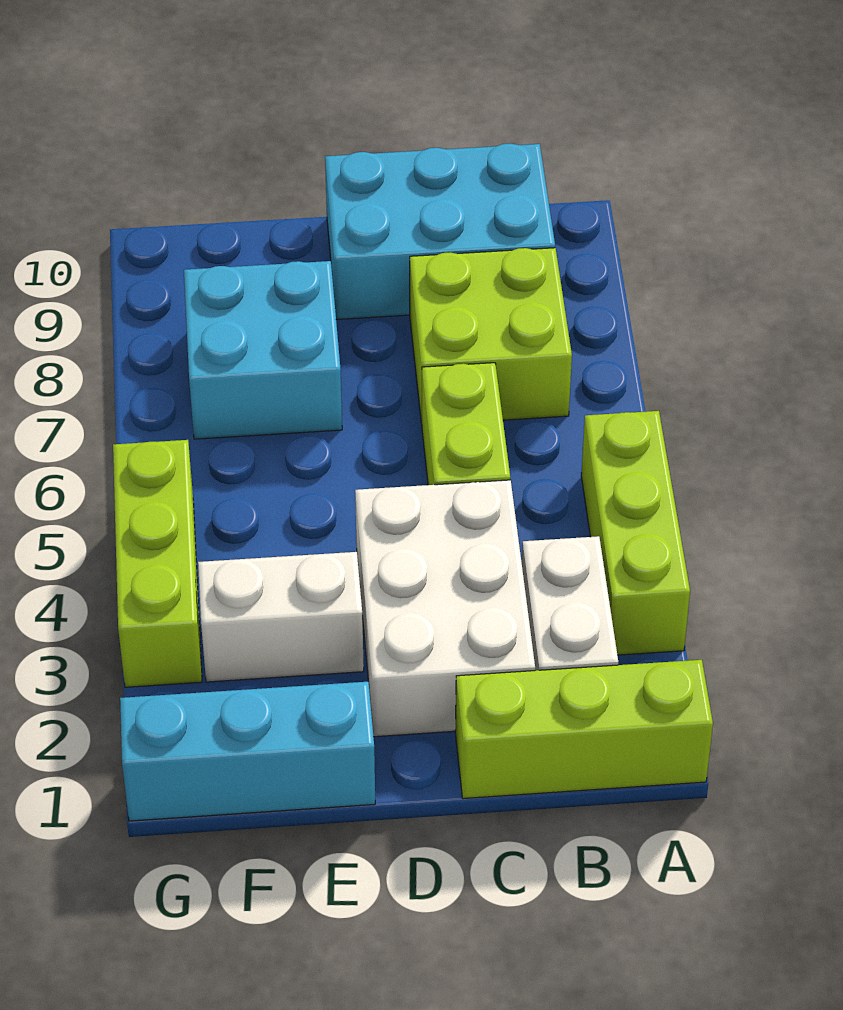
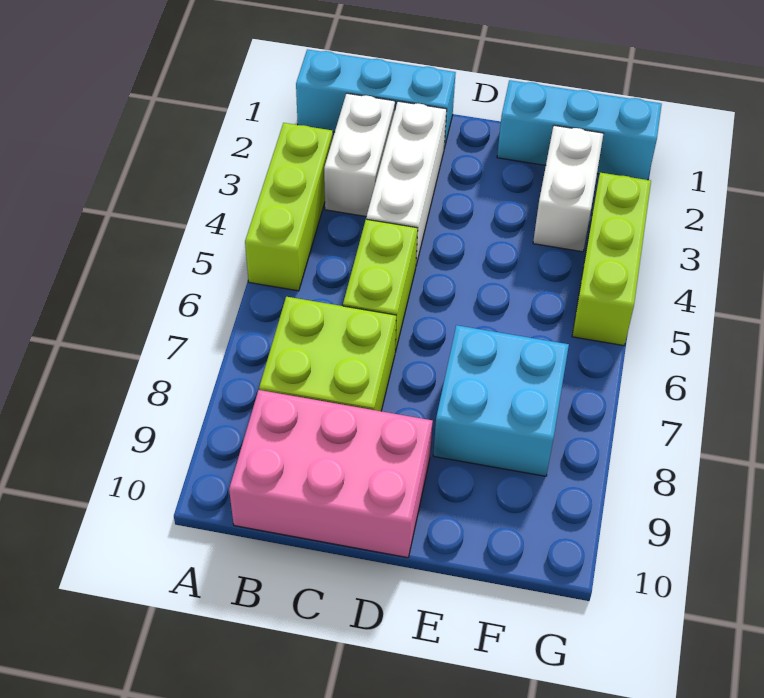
lime 1x3 brick [455,660,713,799] -> cyan 1x3 brick [296,49,456,148]
cyan 2x3 brick [325,144,555,320] -> pink 2x3 brick [229,390,433,558]
white 2x3 brick [355,480,535,737] -> white 1x3 brick [366,101,447,265]
white 1x2 brick [198,552,364,682] -> white 1x2 brick turned to [533,125,604,252]

